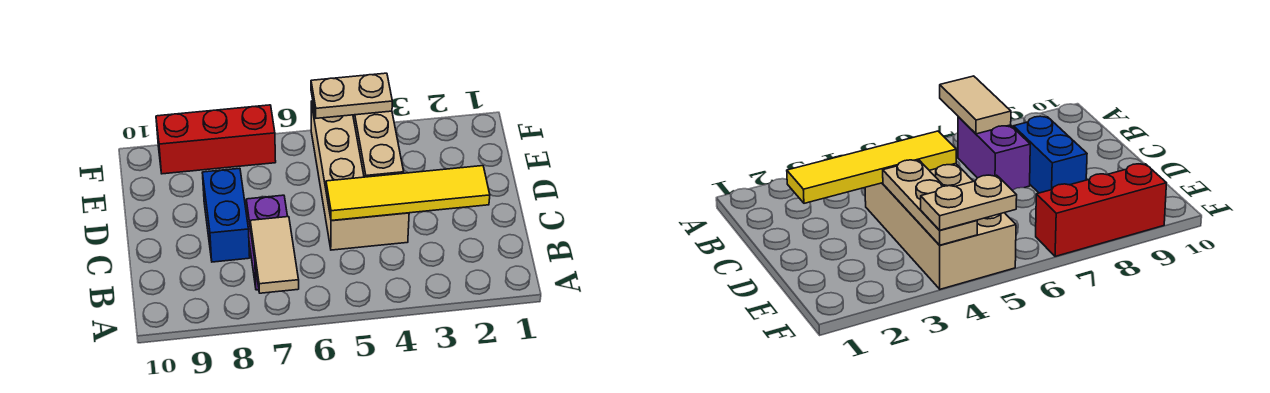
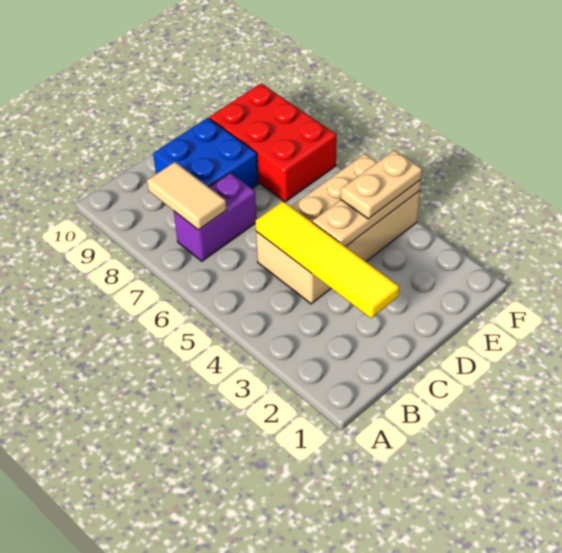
tan 1x2 tile [250,217,299,293] -> tan 1x2 tile turned to [147,162,226,230]
blue 1x2 brick [202,168,250,262] -> blue 2x2 brick [153,118,258,188]
tan 1x2 plate [311,73,392,118] -> tan 1x2 plate turned to [341,150,422,219]
red 1x3 brick [156,105,276,174] -> red 2x3 brick [209,84,337,202]

